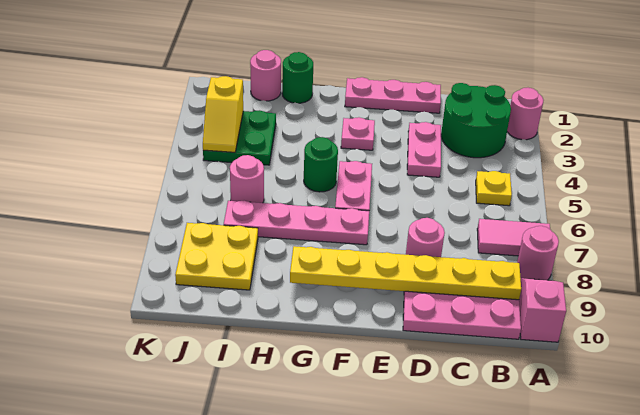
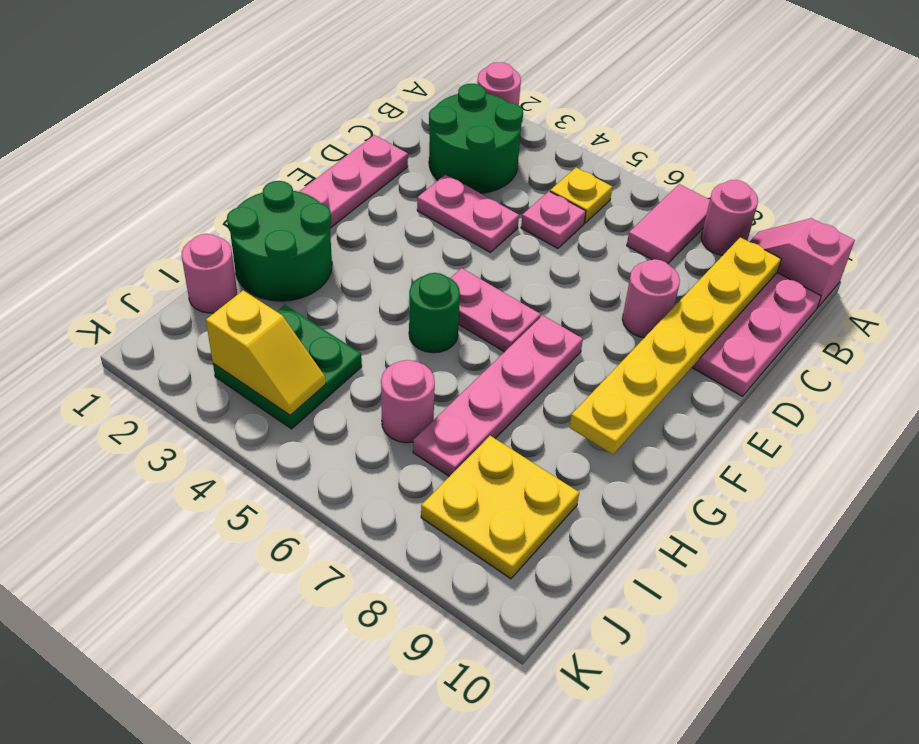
pink 1x1 plate [341,117,375,150] -> pink 1x1 plate moved to [521,191,586,248]
green 1x1 round brick [282,52,313,103] -> green 2x2 round brick [227,181,332,301]

